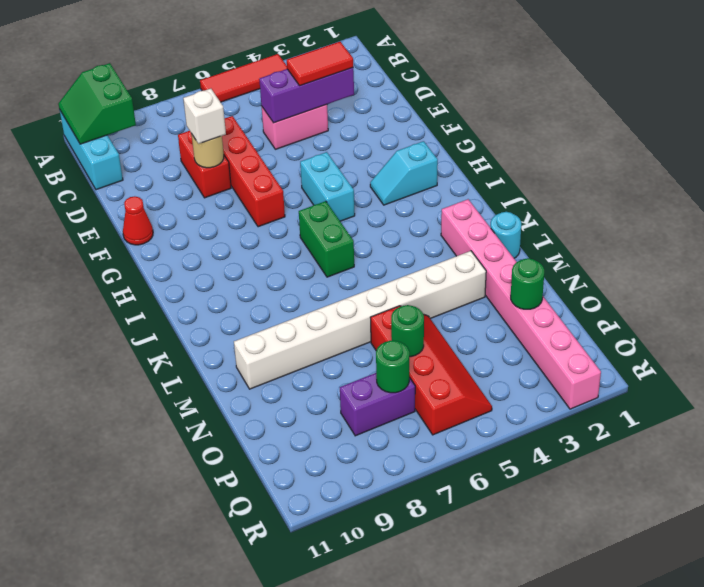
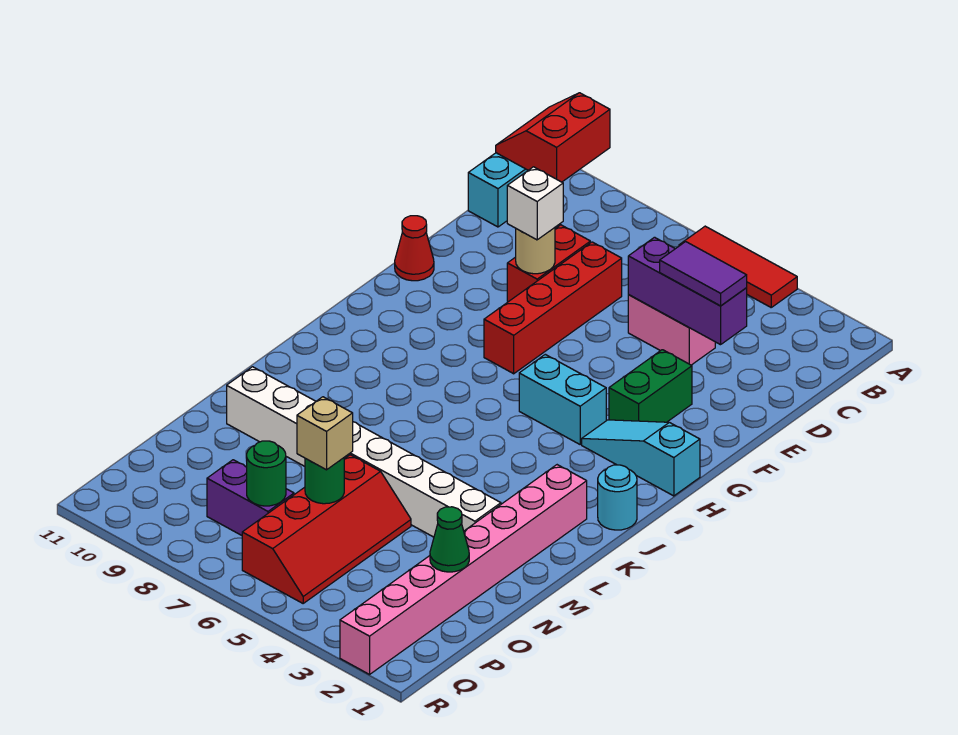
green 2x2 slope [58,63,136,144] -> red 2x2 slope [496,93,610,182]
red 1x2 tile [287,42,353,86] -> purple 1x2 tile [660,242,747,306]
cyan 1x2 brick [300,152,355,221] -> cyan 1x2 brick turned to [519,354,606,444]
cyan 1x2 slope [370,141,438,205] -> cyan 1x3 slope [582,420,700,496]
green 1x2 brick [299,201,354,277] -> green 1x2 brick moved to [609,350,692,422]
cyan 1x1 round brick [491,212,521,258] -> cyan 1x1 round brick moved to [598,465,637,530]
green 1x1 round brick [511,258,544,309] -> green 1x1 cone [430,507,469,572]
none -> tan 1x1 brick [297,397,353,470]

